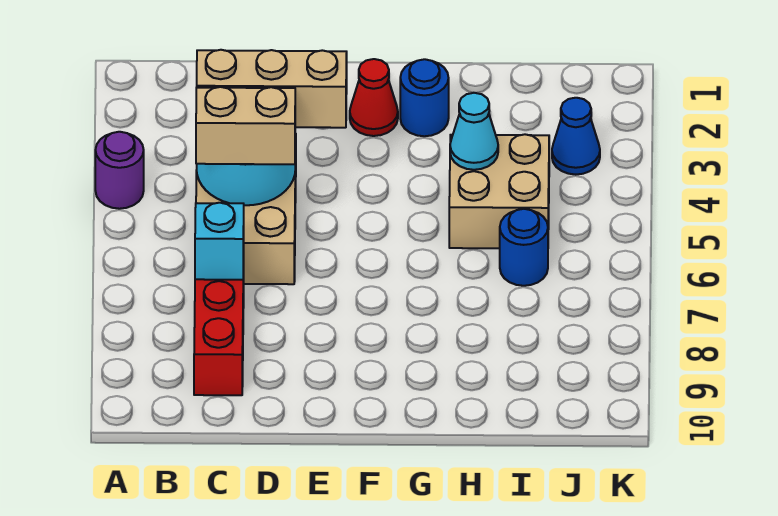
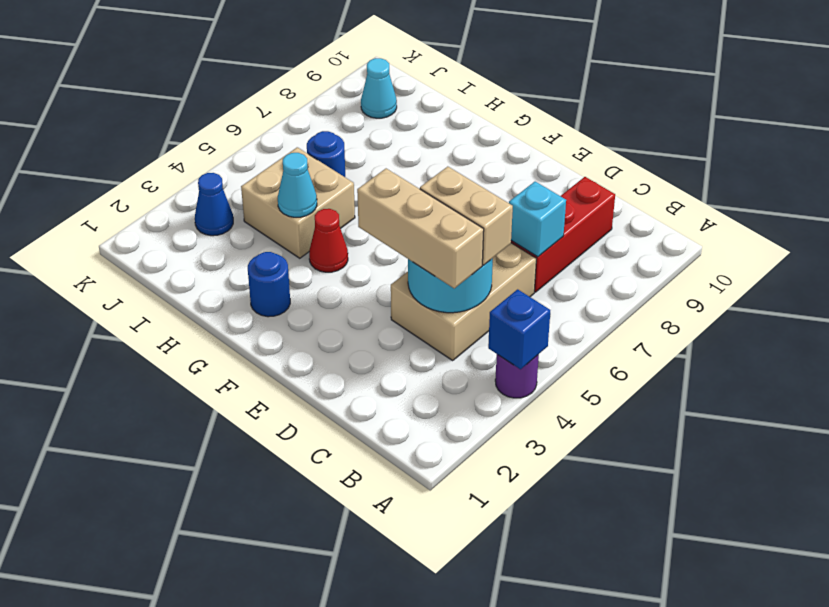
none -> blue 1x1 brick [488,289,550,369]
red 1x1 cone [350,59,398,136] -> red 1x1 cone moved to [309,209,348,272]
none -> cyan 1x1 cone [361,58,397,118]

